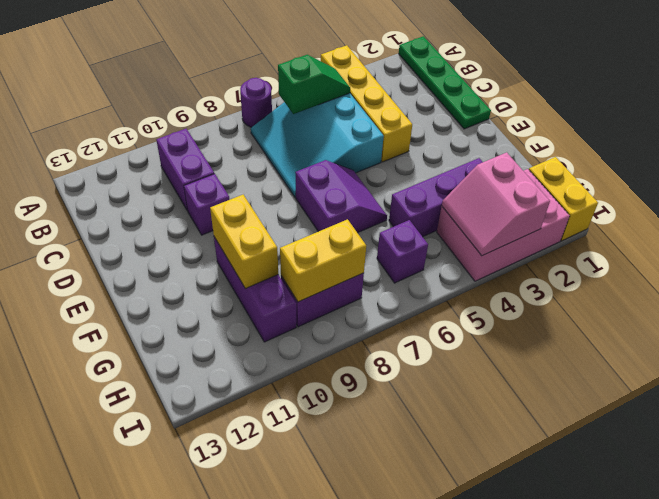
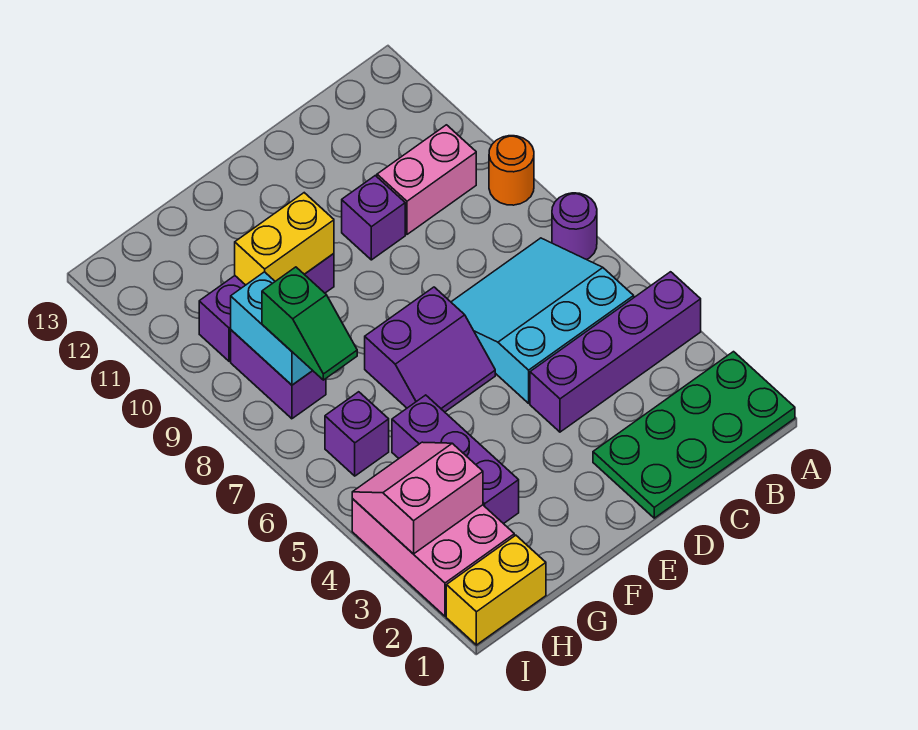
green 1x4 plate [399,36,491,129] -> green 2x4 plate [593,352,795,518]
yellow 1x4 brick [321,45,412,162] -> purple 1x4 brick [530,272,701,432]
none -> orange 1x1 round brick [489,136,534,205]
green 1x2 slope [278,55,350,114] -> green 1x2 slope moved to [262,267,357,380]
purple 1x2 brick [156,129,214,211] -> pink 1x2 brick [377,125,476,234]
yellow 1x2 brick [280,219,366,302] -> cyan 1x2 brick [231,272,313,385]

